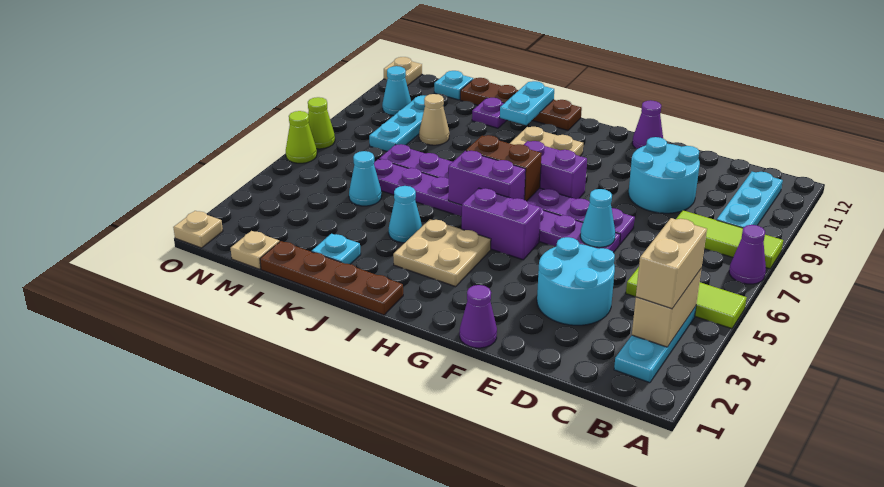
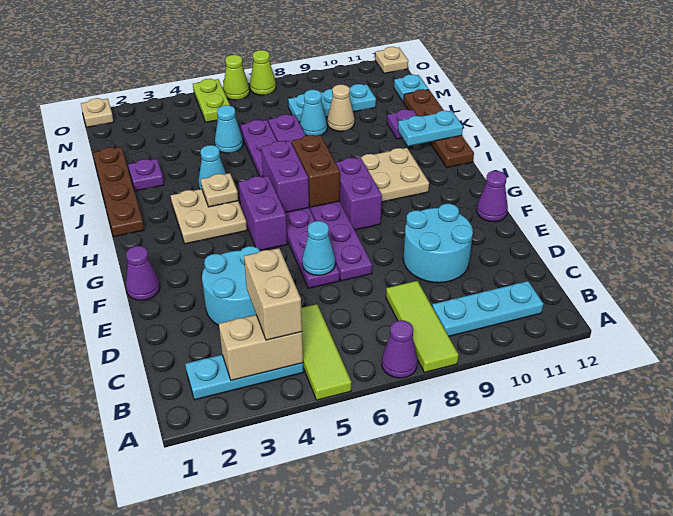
tan 1x2 brick [636,218,707,309] -> tan 1x2 brick turned to [244,248,302,340]
cyan 1x1 plate [312,234,361,264] -> purple 1x1 plate [128,159,164,191]
tan 1x1 plate [231,231,279,269] -> tan 1x1 plate moved to [201,173,238,207]
none -> lime 1x2 plate [193,79,230,122]
cyan 1x1 cone [382,66,411,116] -> cyan 1x1 cone moved to [300,90,327,136]

